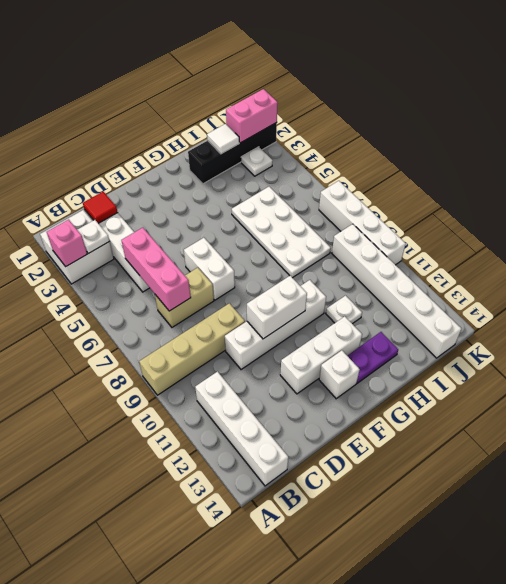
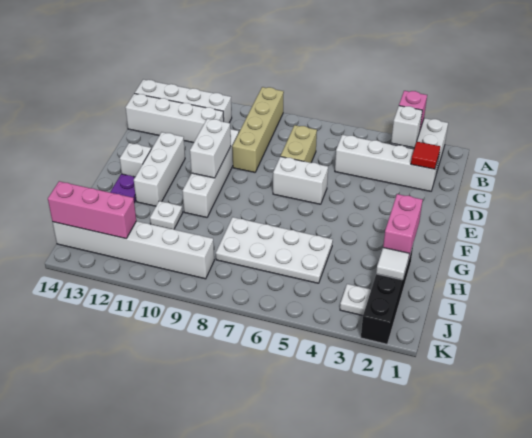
white 1x1 plate [77,220,109,254] -> white 1x1 brick [391,106,422,148]
pink 1x3 brick [121,228,191,311] -> pink 1x3 brick moved to [48,181,136,238]
pink 1x2 brick [226,89,278,143] -> pink 1x2 brick moved to [383,194,423,257]
white 1x4 brick [319,181,406,265] -> white 1x4 brick moved to [125,93,224,143]

